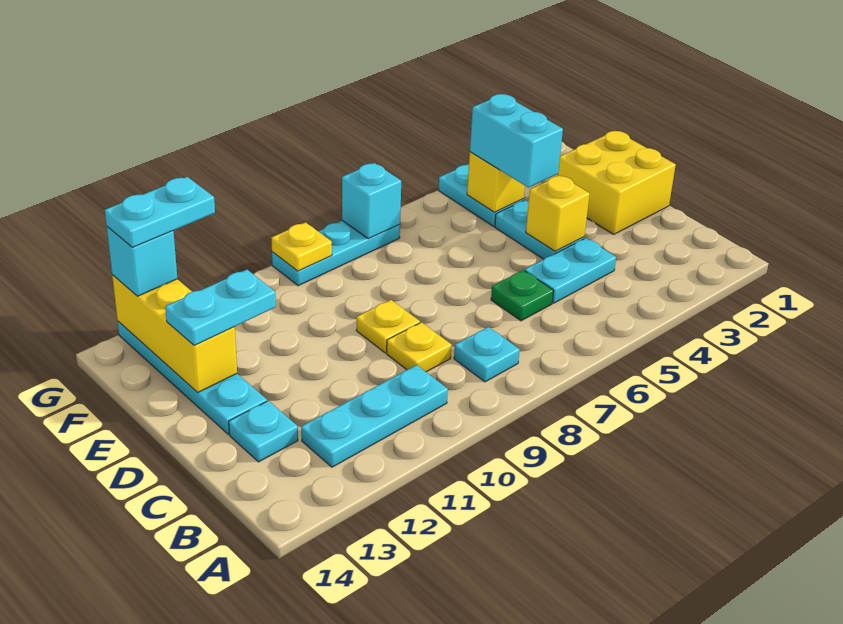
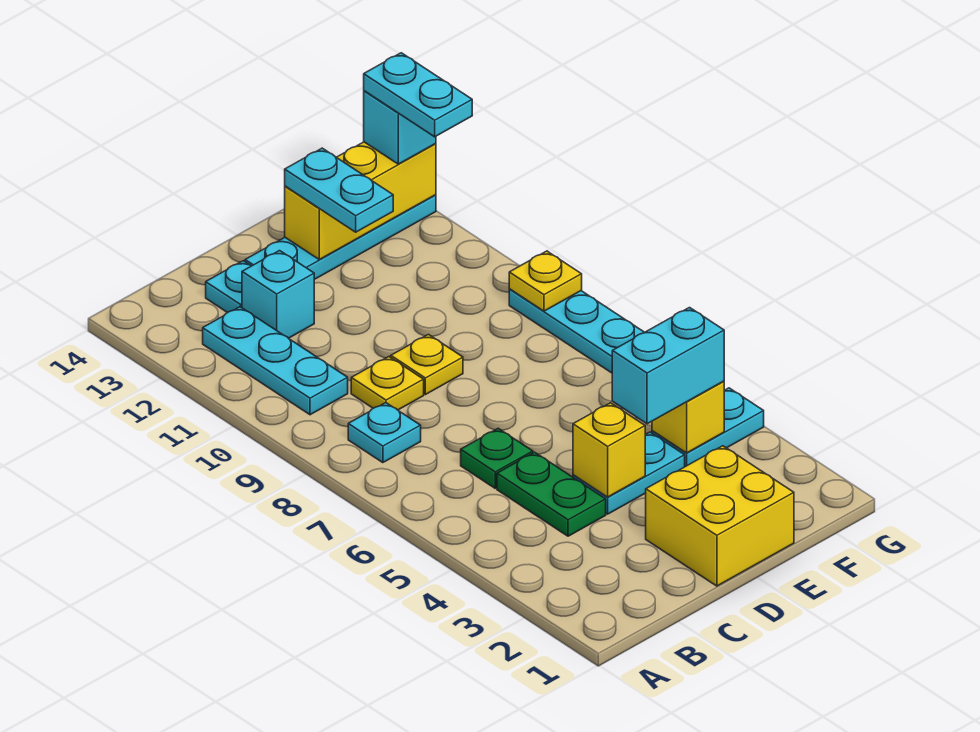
cyan 1x2 plate [525,238,616,303] -> green 1x2 plate [497,452,606,536]
cyan 1x1 brick [342,163,401,239] -> cyan 1x1 brick moved to [242,251,314,338]

